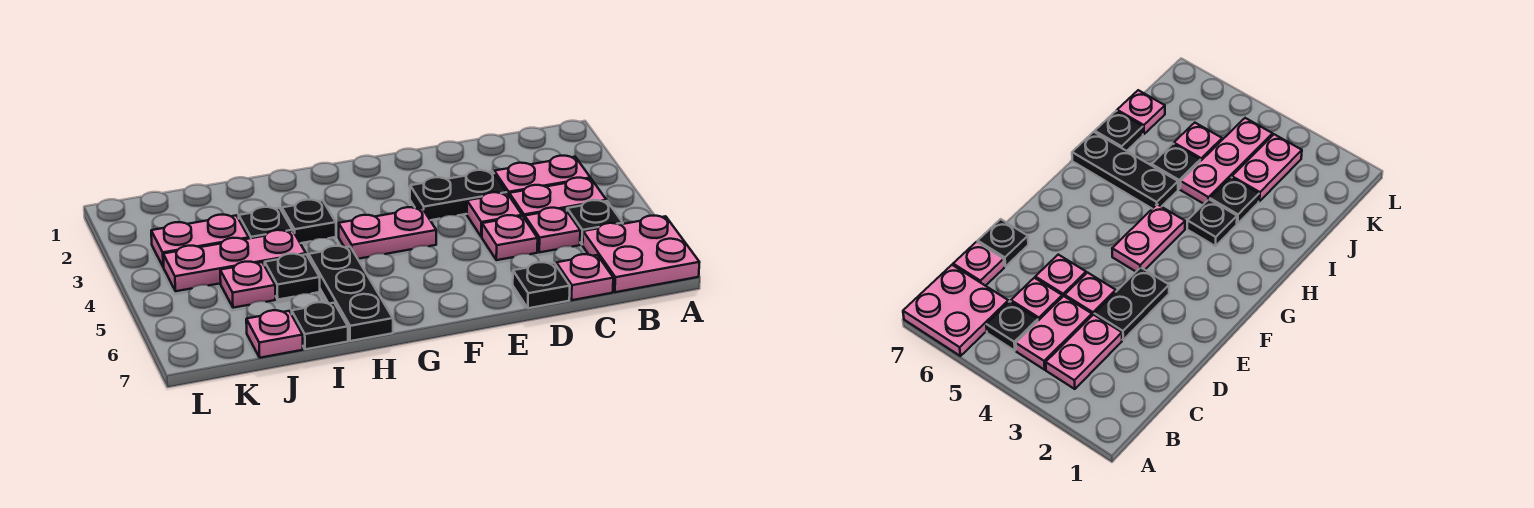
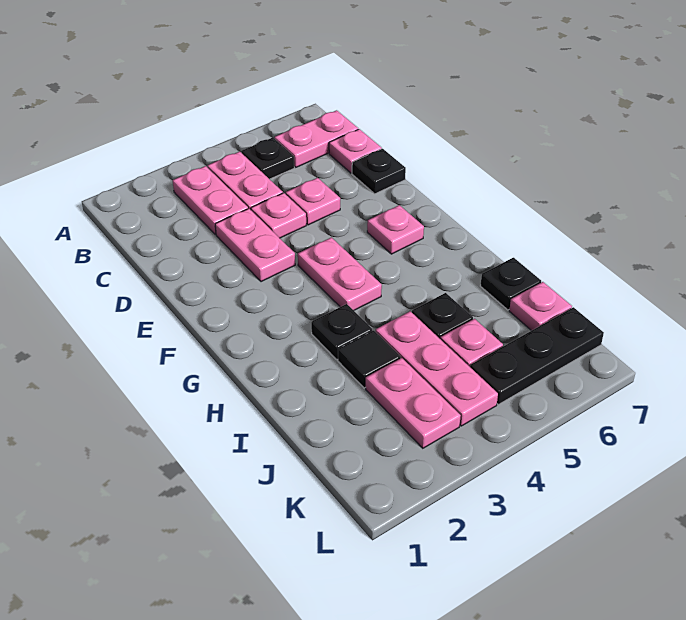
pink 2x2 plate [583,216,700,292] -> pink 1x2 plate [275,110,358,167]
pink 1x1 plate [525,208,580,252] -> pink 1x1 plate moved to [367,205,424,254]
black 1x2 plate [410,170,507,220] -> pink 1x2 plate [215,209,295,282]
black 1x3 plate [309,246,393,341] -> black 1x3 plate moved to [470,307,604,404]
black 1x1 plate [239,207,292,238] -> black 1x1 tile [338,330,401,388]

